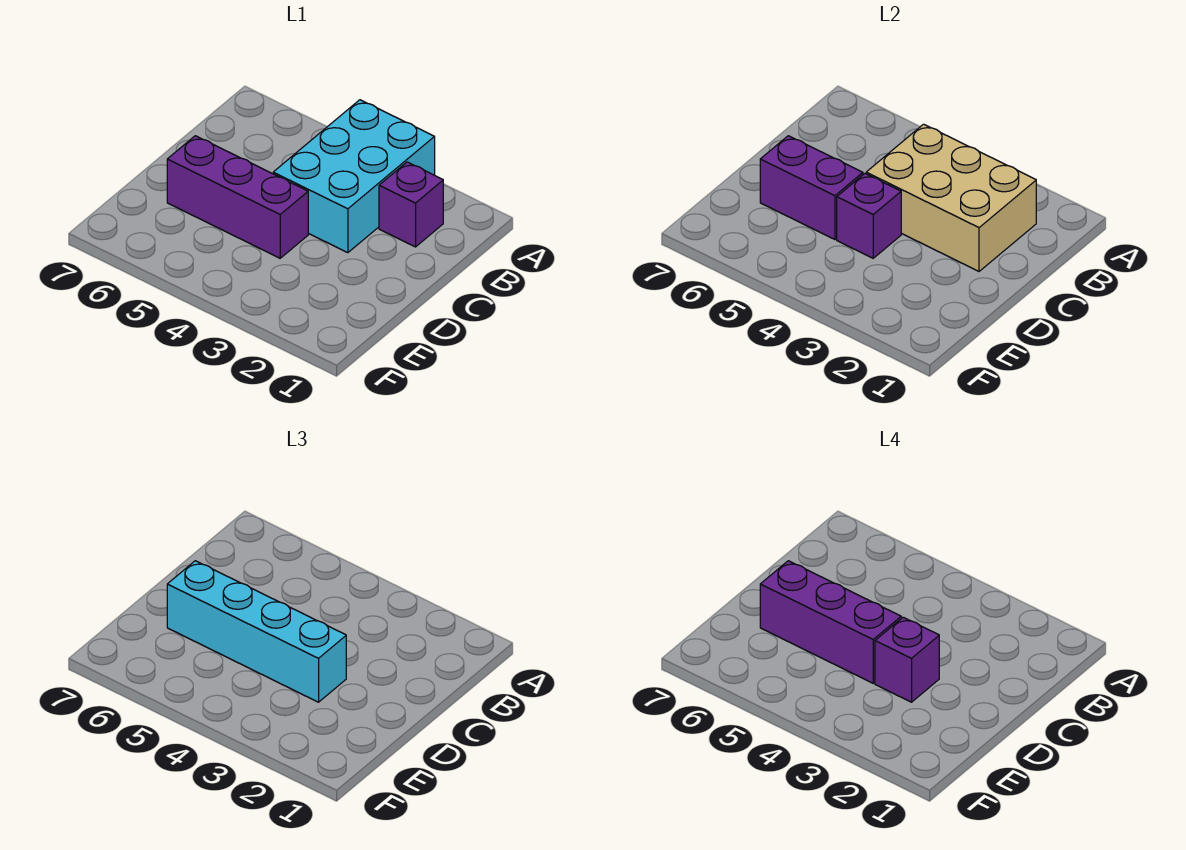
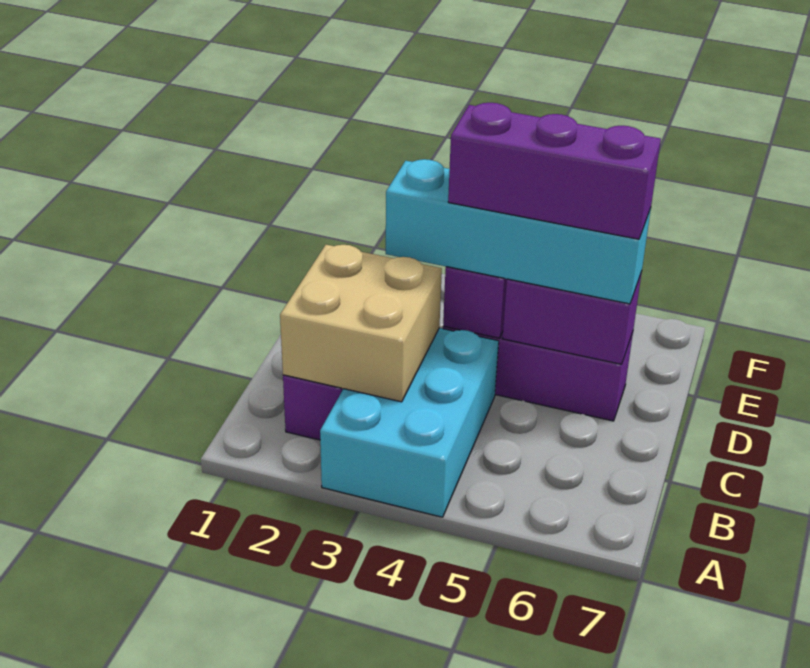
tan 2x3 brick [866,124,1036,271] -> tan 2x2 brick [280,245,442,402]
purple 1x1 brick [875,617,939,702] -> none

